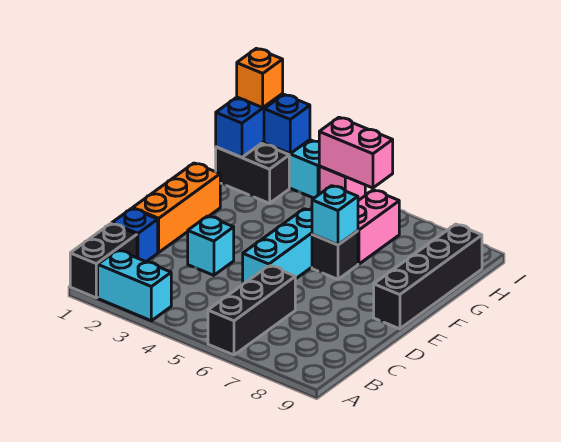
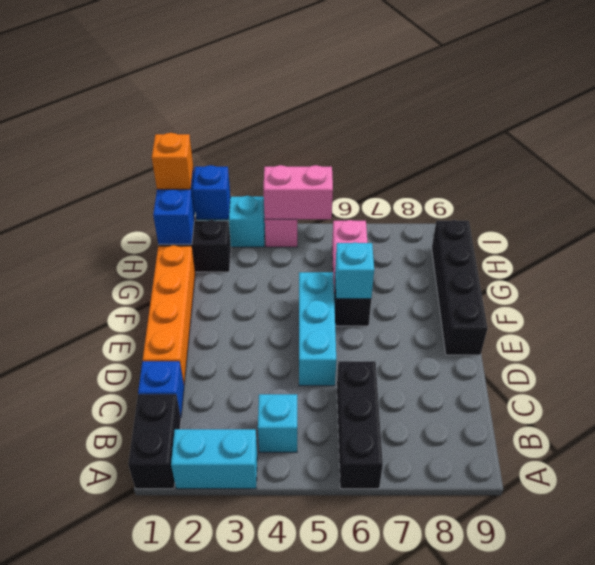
orange 1x3 brick [133,163,220,252] -> orange 1x4 brick [143,245,195,384]
cyan 1x1 brick [188,216,234,275] -> cyan 1x1 brick moved to [258,394,297,452]

